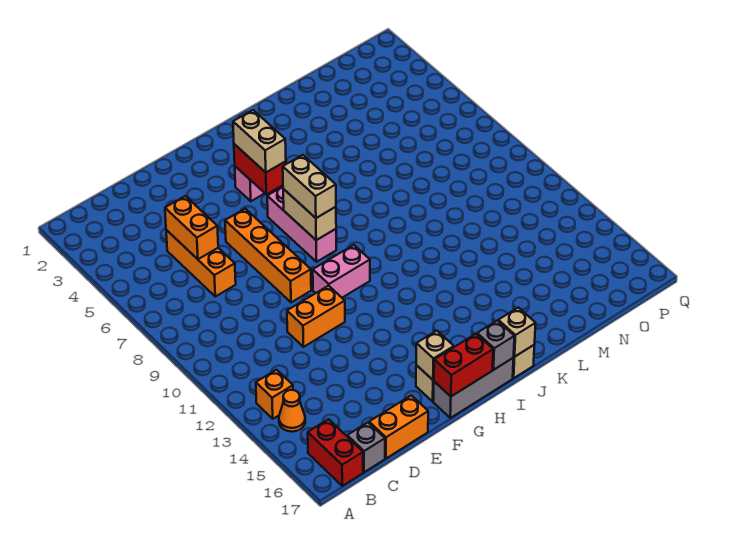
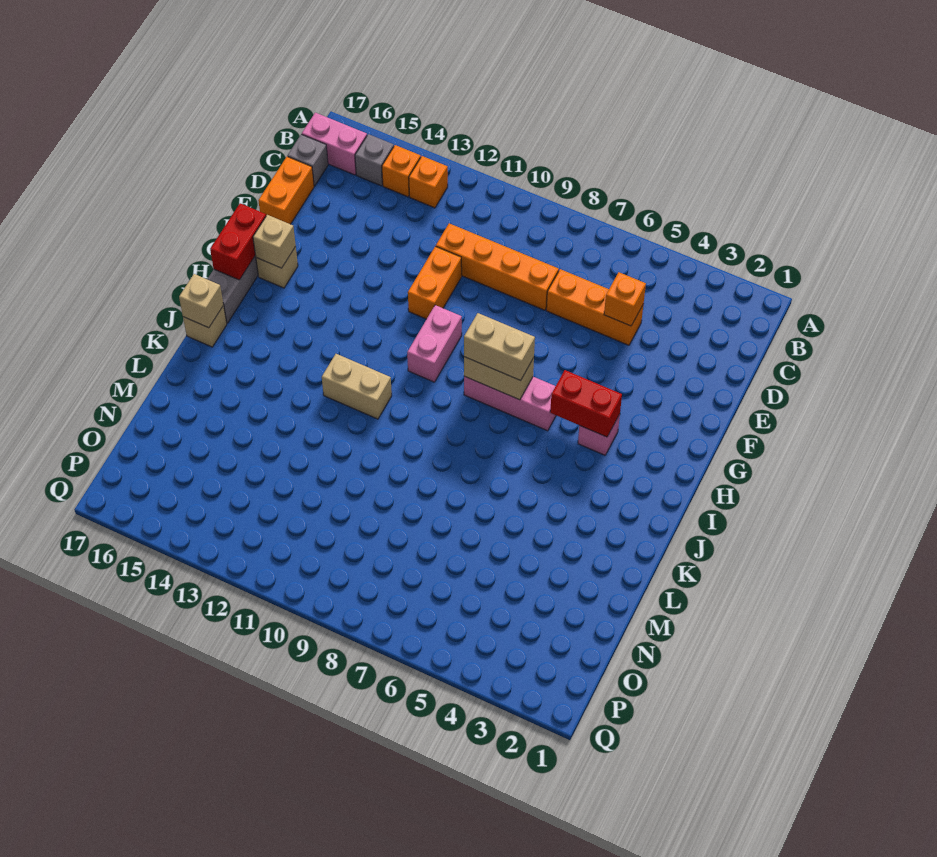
orange 1x1 cone [279,390,305,432] -> orange 1x1 brick [382,145,421,197]
red 1x2 brick [308,419,363,486] -> pink 1x2 brick [302,113,367,175]
orange 1x2 brick [165,196,218,259] -> orange 1x1 brick [604,272,646,326]
orange 1x4 brick [225,209,311,302] -> orange 1x4 brick moved to [436,223,559,310]
tan 1x2 brick [233,110,286,172] -> tan 1x2 brick moved to [322,354,392,419]
grey 1x1 brick [477,321,514,370] -> grey 1x1 brick moved to [355,134,394,186]

